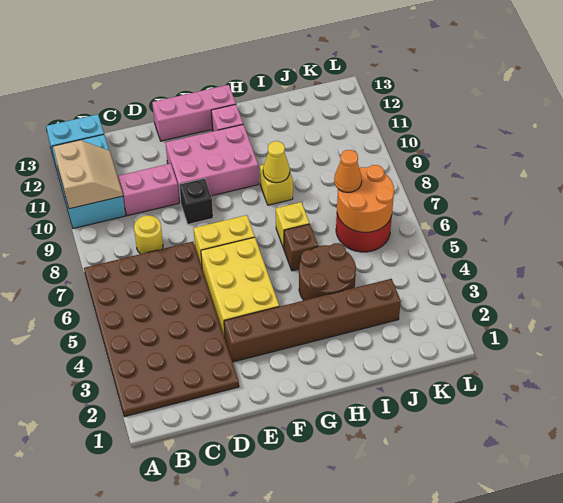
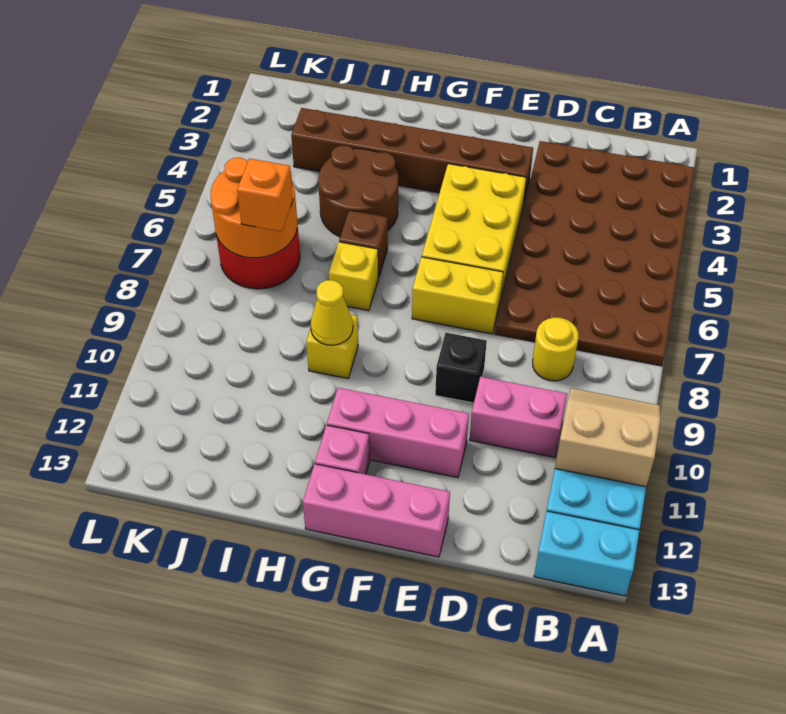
tan 2x2 slope [54,140,123,209] -> tan 2x2 slope turned to [555,388,661,487]
pink 2x3 brick [166,124,259,202] -> pink 1x3 brick [327,388,469,478]
orange 1x1 cone [334,150,362,192] -> orange 1x1 brick [237,159,293,232]

